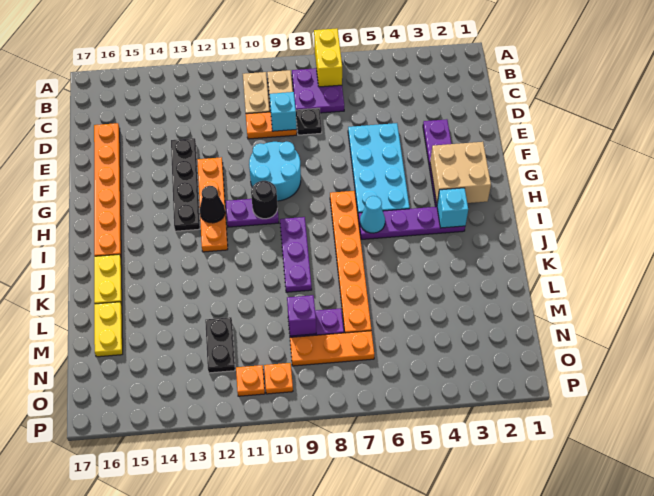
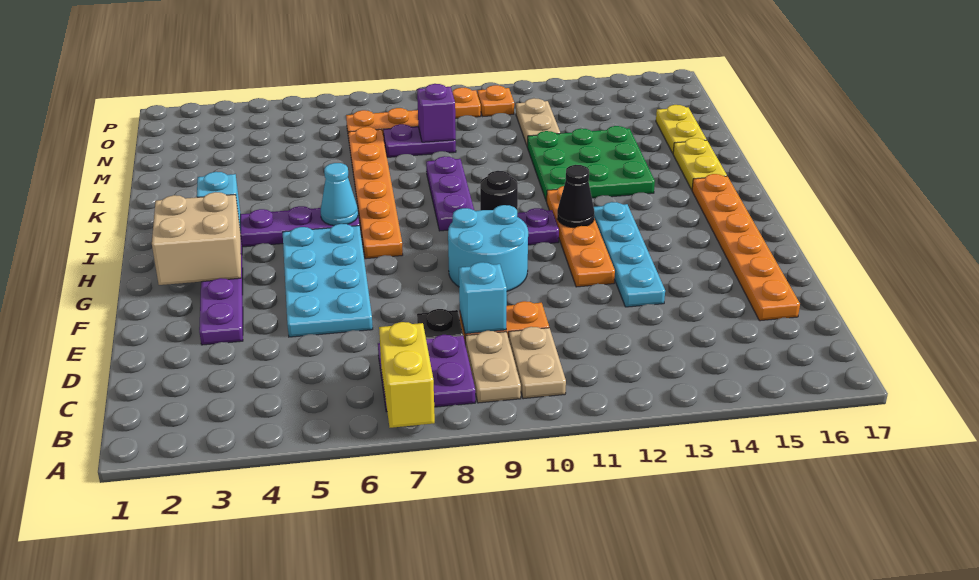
black 1x4 plate [171,138,200,231] -> cyan 1x4 plate [594,202,665,307]
none -> green 3x3 plate [527,126,655,201]
black 1x2 plate [205,317,235,373] -> tan 1x2 plate [516,98,560,145]

